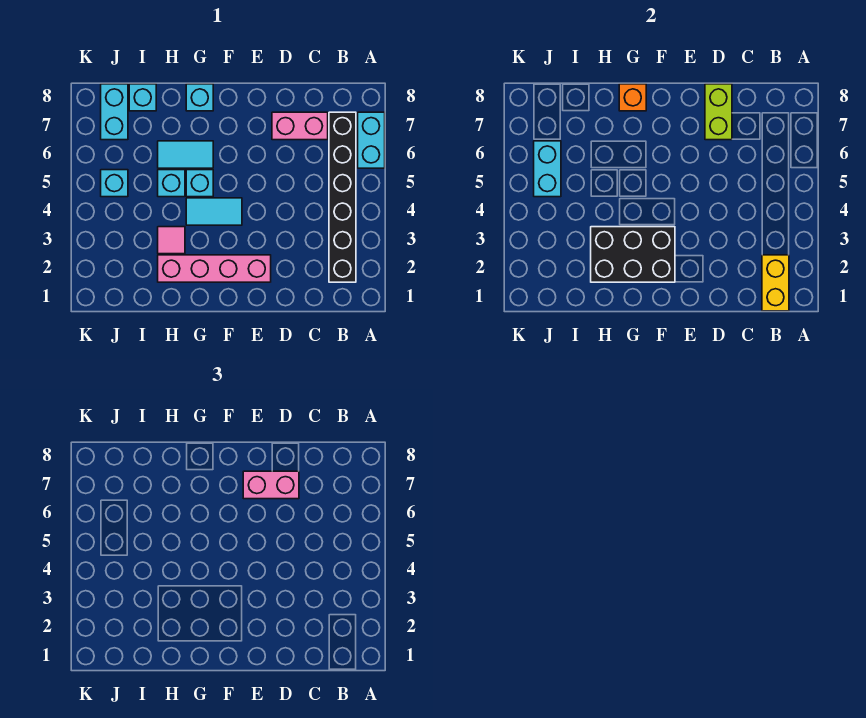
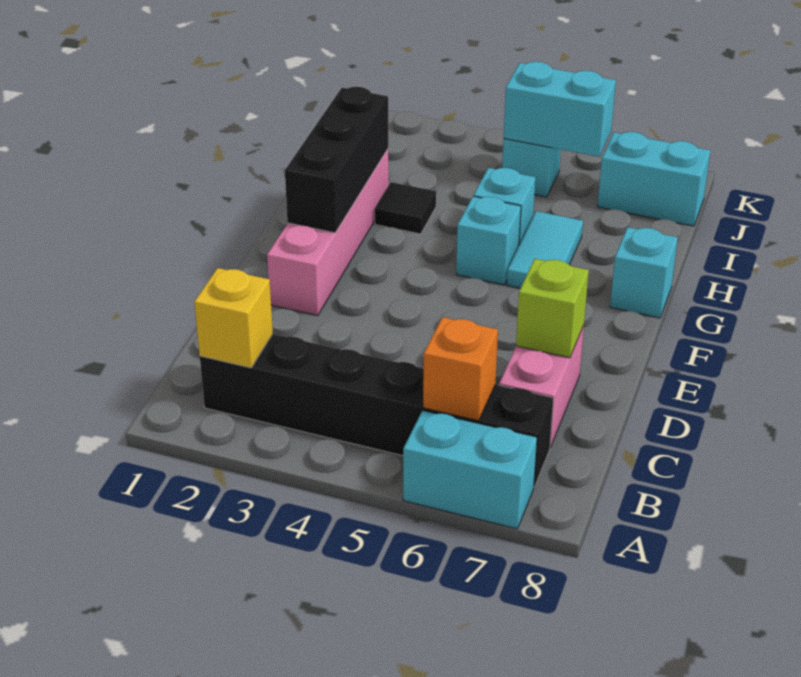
yellow 1x2 brick [762,255,789,311] -> yellow 1x1 brick [194,268,273,368]
lime 1x2 brick [705,84,732,140] -> lime 1x1 brick [516,259,589,358]
pink 1x2 brick [243,471,299,499] -> none
black 2x3 brick [591,227,675,282] -> black 1x3 brick [285,87,388,233]
cyan 1x2 tile [186,198,242,225] -> none
orange 1x1 brick [619,84,646,111] -> orange 1x1 brick moved to [423,317,498,421]
pink 1x1 tile [158,227,185,254] -> black 1x1 tile [375,182,436,234]
cyan 1x1 brick [129,84,156,111] -> none

